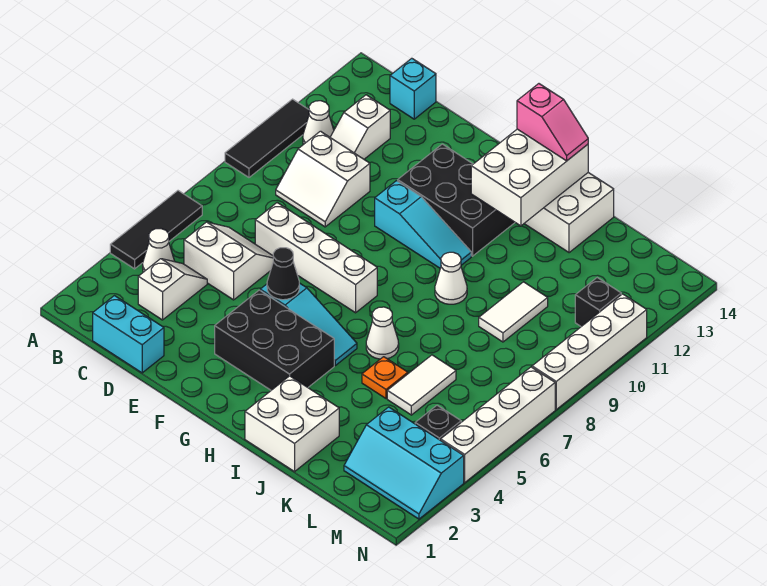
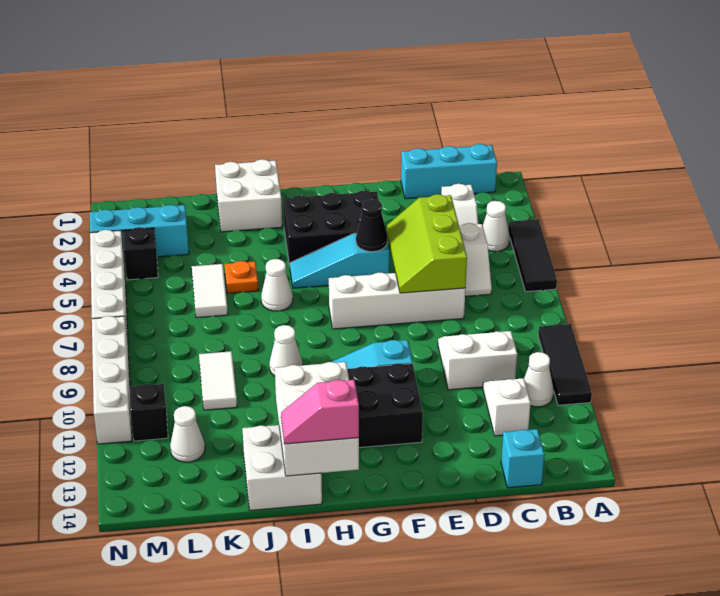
cyan 1x2 brick [93,296,164,373] -> cyan 1x3 brick [401,144,497,199]
none -> lime 2x3 slope [387,194,467,293]
none -> white 1x1 cone [170,406,205,462]

